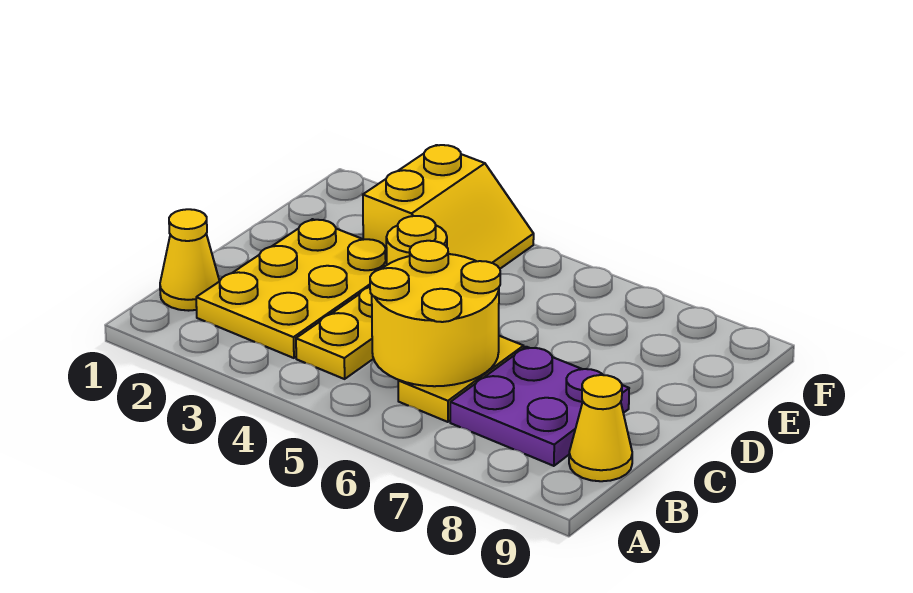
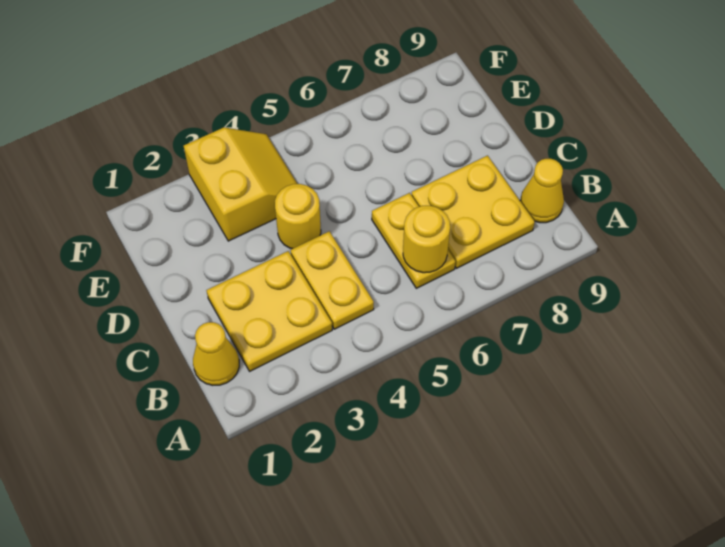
yellow 2x3 plate [196,219,387,358] -> yellow 2x2 plate [206,251,332,371]
yellow 2x2 round brick [370,241,500,386] -> yellow 1x1 round brick [403,206,450,273]
purple 2x2 plate [450,347,629,466] -> yellow 2x2 plate [412,156,535,268]

